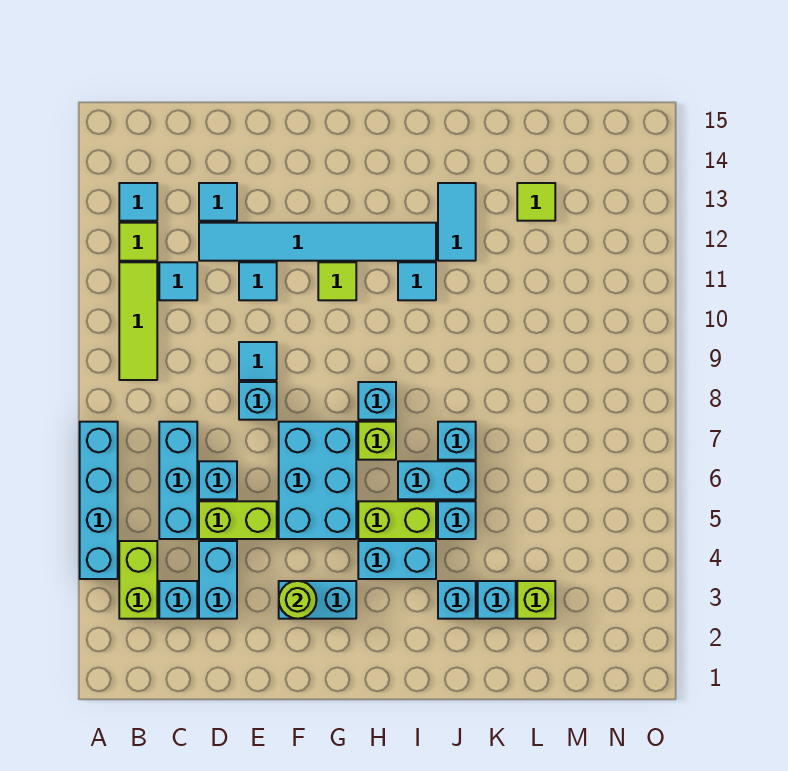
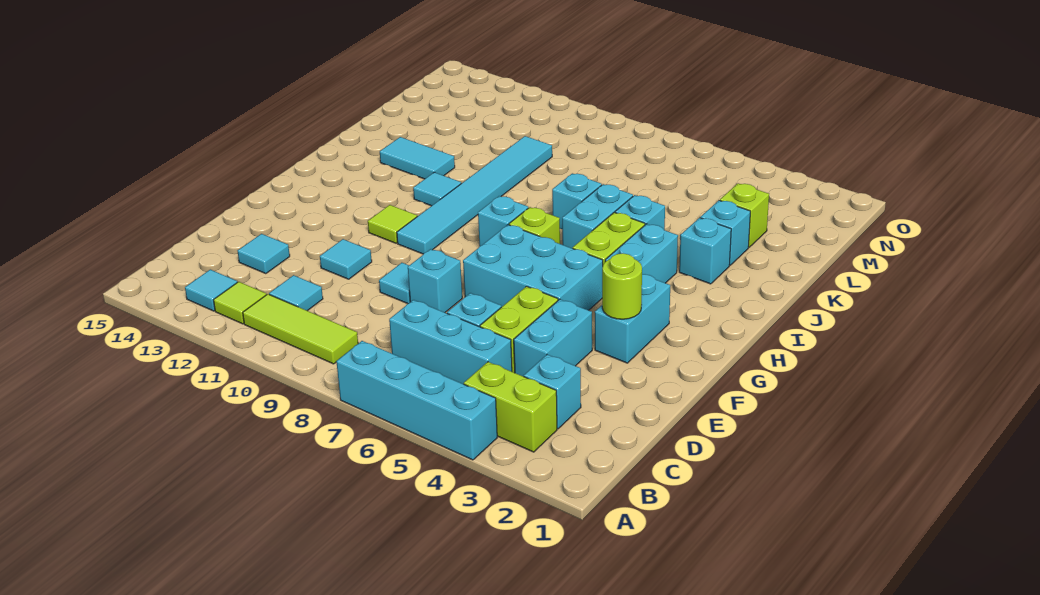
cyan 1x2 brick [199,541,237,619] -> cyan 1x2 brick turned to [514,299,592,376]
cyan 1x6 tile [199,223,436,261] -> cyan 1x6 tile moved to [397,136,552,254]
lime 1x1 tile [517,183,555,221] -> none

